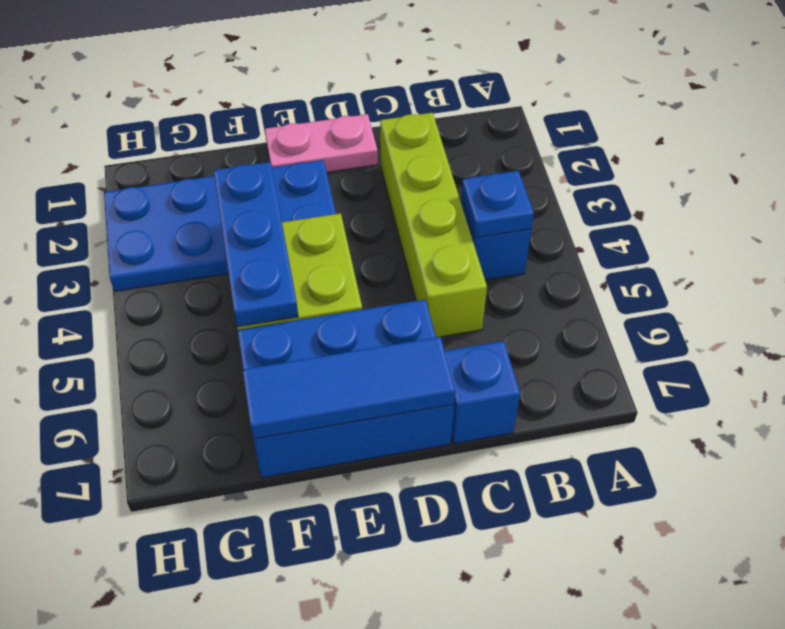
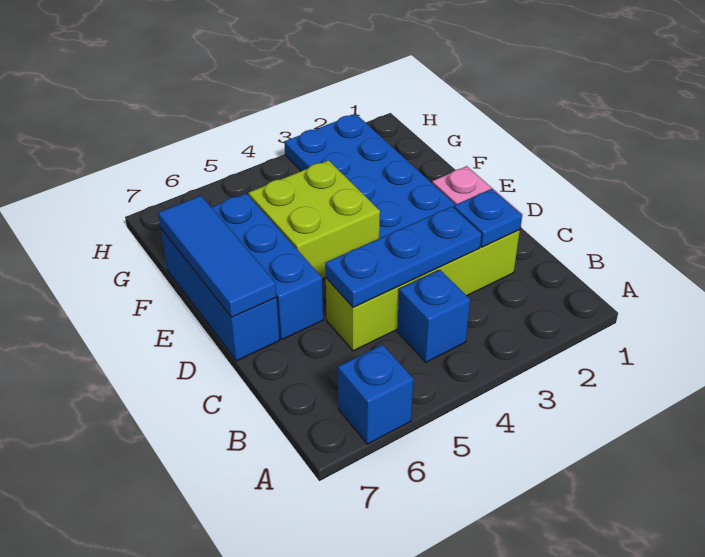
blue 1x1 plate [462,171,534,238] -> blue 1x1 plate moved to [454,189,522,247]
blue 1x1 brick [445,341,520,444] -> blue 1x1 brick moved to [338,345,414,444]
blue 1x3 plate [214,162,298,327] -> blue 1x3 plate moved to [325,207,481,307]

